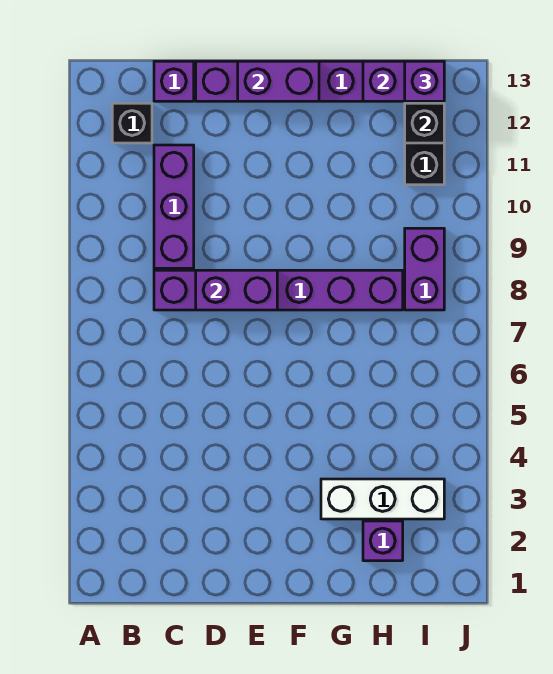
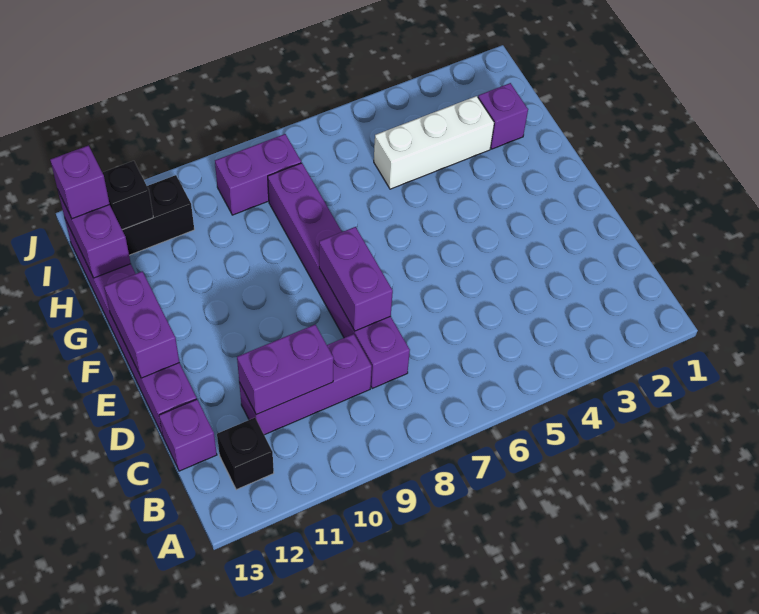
none -> purple 1x2 brick [237,324,334,415]
white 1x3 brick [321,479,444,519] -> white 1x3 brick turned to [374,96,494,189]

